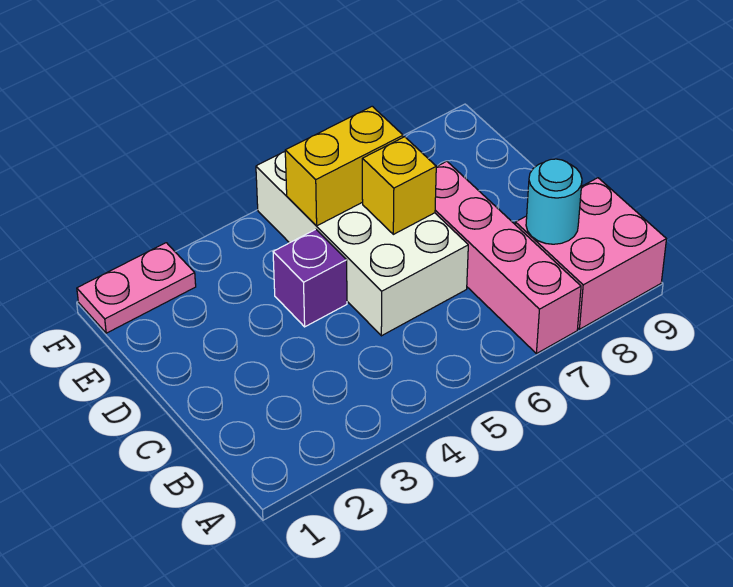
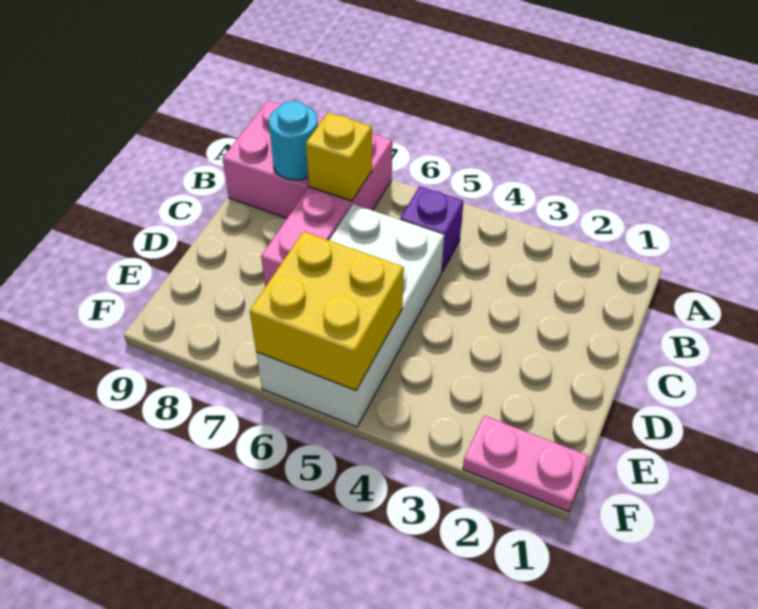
purple 1x1 brick [273,229,347,327] -> purple 1x1 brick moved to [400,186,464,272]
yellow 1x1 brick [362,137,436,234] -> yellow 1x1 brick moved to [306,113,372,201]
yellow 1x2 brick [285,106,403,226] -> yellow 2x2 brick [250,232,404,391]

